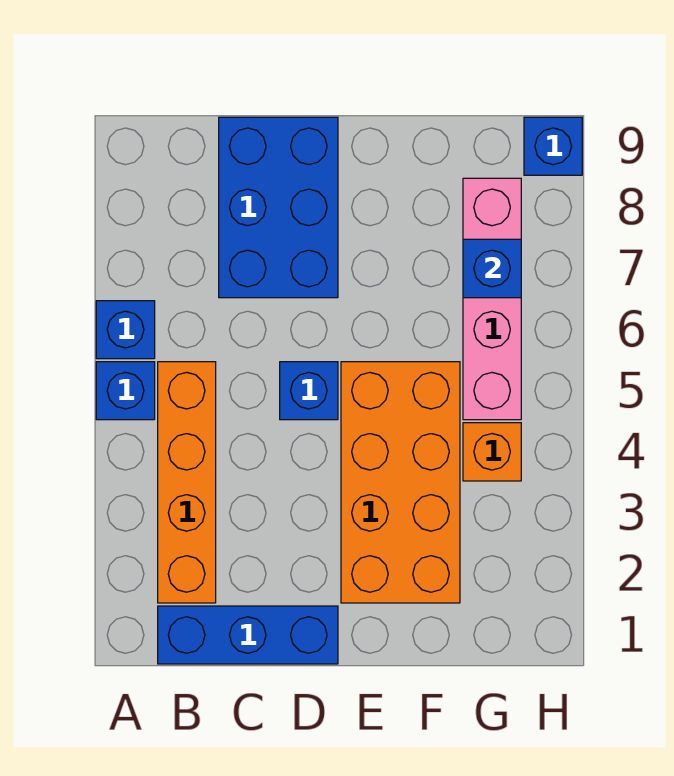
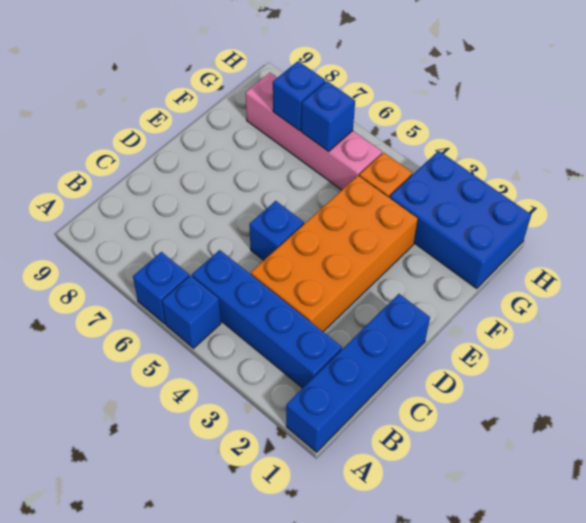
blue 1x3 brick [158,606,338,664] -> blue 1x4 brick [286,294,430,452]
orange 1x4 brick [158,362,216,603] -> blue 1x4 brick [192,250,342,388]
blue 2x3 brick [219,117,338,298] -> blue 2x3 brick moved to [390,151,531,289]
orange 2x4 brick [341,362,460,603] -> orange 2x4 brick turned to [251,175,418,332]
blue 1x1 brick [524,117,582,175] -> blue 1x1 brick moved to [301,81,355,152]

